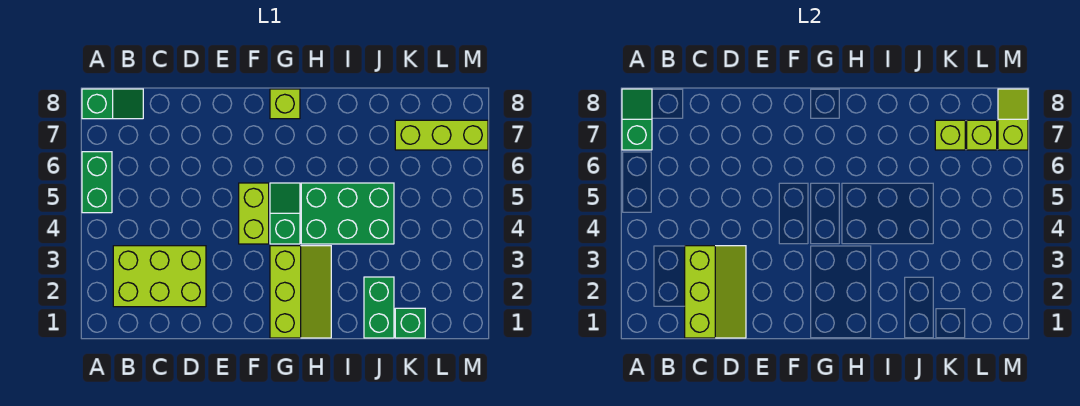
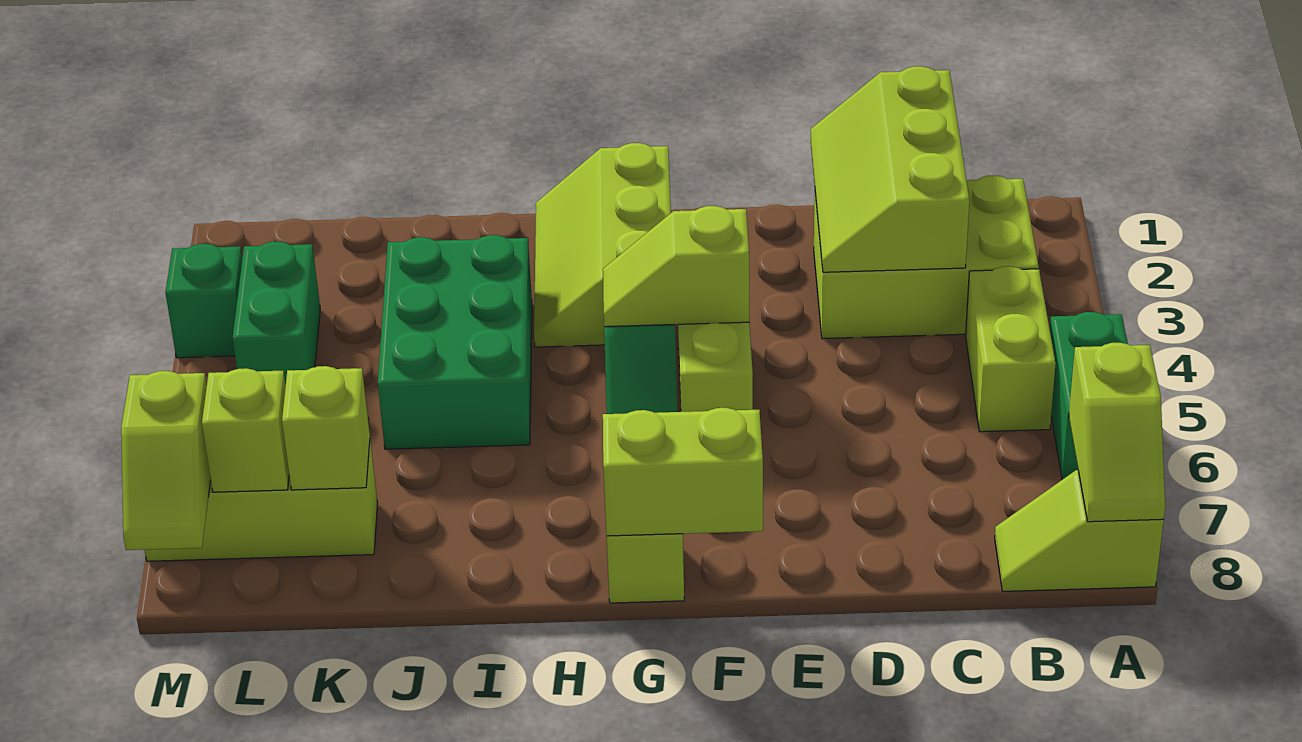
green 1x2 slope [622,89,652,150] -> lime 1x2 slope [1069,343,1165,522]
green 1x2 slope [82,89,143,119] -> lime 1x2 slope [995,470,1164,591]
none -> lime 1x2 brick [966,266,1056,432]
none -> lime 1x2 slope [603,206,749,327]
none -> lime 1x2 brick [603,408,763,536]
green 2x3 brick [301,183,394,244] -> green 2x3 brick turned to [378,235,532,449]
green 1x2 brick [364,277,394,338] -> green 1x2 brick moved to [233,242,320,385]
green 1x1 brick [395,308,425,338] -> green 1x1 brick moved to [165,244,242,358]

